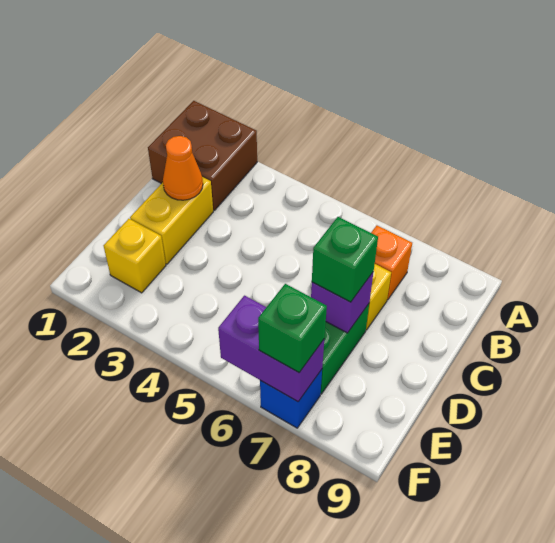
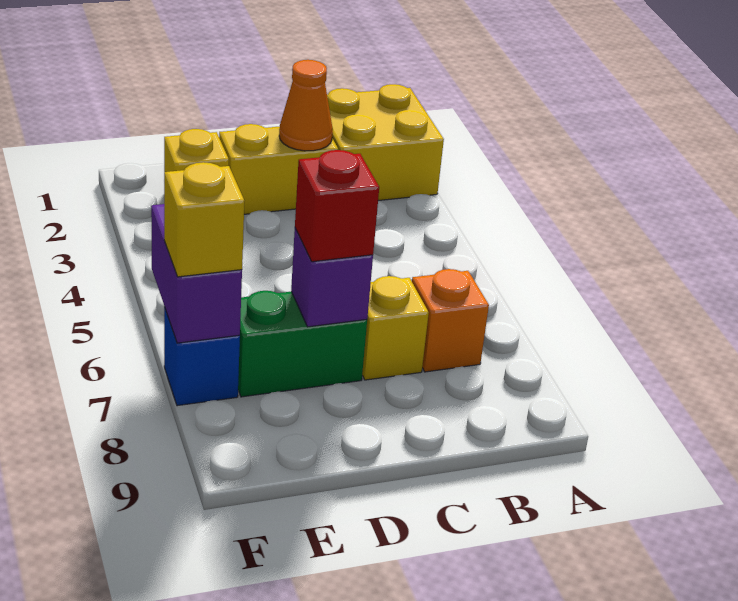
brown 2x2 brick [148,101,257,210] -> yellow 2x2 brick [327,84,444,201]
green 1x1 brick [312,217,378,302] -> red 1x1 brick [295,150,379,262]
green 1x1 brick [258,284,327,372] -> yellow 1x1 brick [164,162,244,277]

